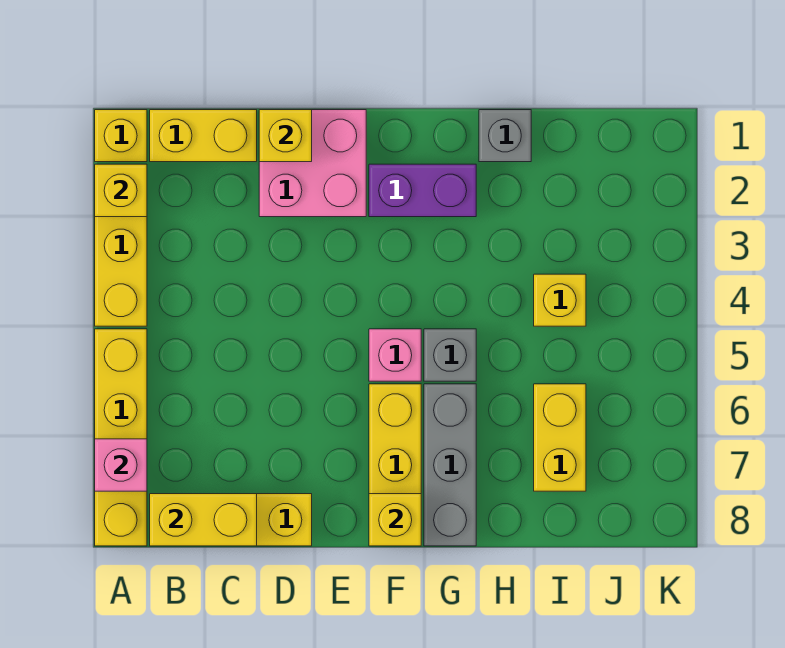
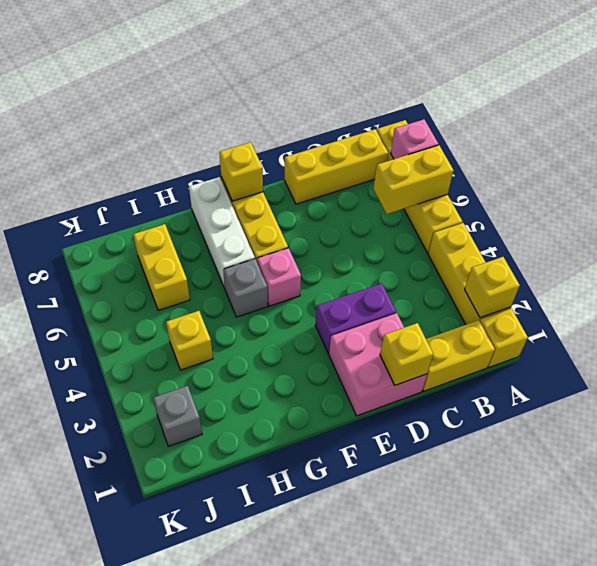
yellow 1x2 brick [150,494,257,546] -> yellow 1x2 brick moved to [373,145,454,214]
purple 1x2 brick [369,164,476,217] -> purple 1x2 brick moved to [315,284,396,354]
grey 1x3 brick [424,384,476,546] -> white 1x3 brick [189,177,255,288]
grey 1x1 brick [479,110,531,162] -> grey 1x1 brick moved to [153,386,202,446]

